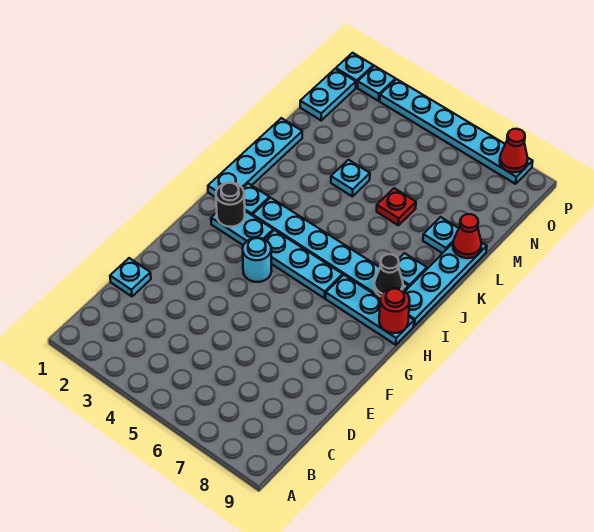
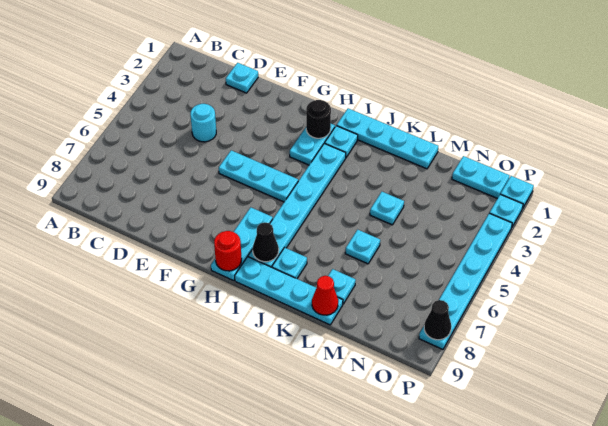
cyan 1x1 round brick [243,238,272,282] -> cyan 1x1 round brick moved to [190,103,216,142]
cyan 1x3 plate [265,230,343,298] -> cyan 1x3 plate turned to [219,150,298,202]
red 1x1 plate [377,188,416,225] -> cyan 1x1 plate [345,230,380,264]
red 1x1 cone [500,129,528,172] -> black 1x1 cone [424,300,451,340]

